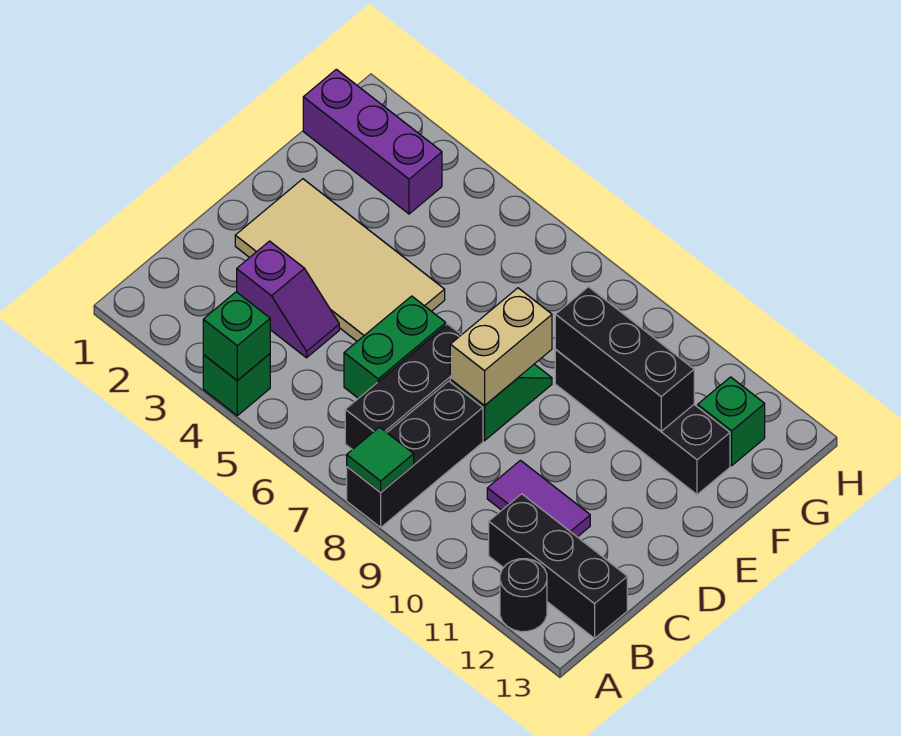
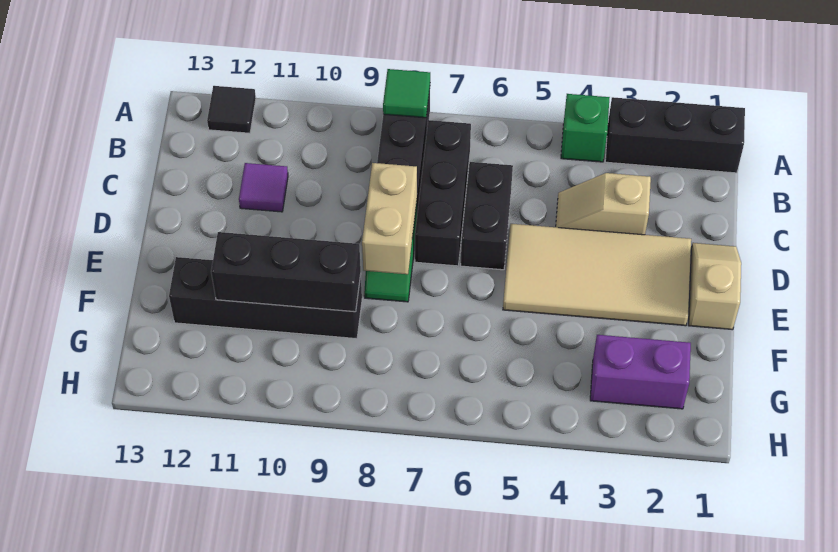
green 1x1 brick [203,292,270,381] -> none
black 1x1 round brick [500,559,547,632] -> black 1x1 tile [207,86,256,133]
black 1x3 brick [489,494,627,638] -> black 1x3 brick moved to [605,97,745,173]
purple 1x2 slope [237,241,339,358] -> tan 1x2 slope [556,173,651,235]
green 1x2 brick [344,296,446,398] -> black 1x2 brick [461,162,513,270]
purple 1x2 tile [487,460,590,537] -> purple 1x1 tile [239,163,288,212]
none -> tan 1x2 slope [689,243,741,330]
purple 1x3 brick [303,69,442,214] -> purple 1x2 brick [590,335,691,409]
green 1x1 brick [698,377,765,465] -> none

